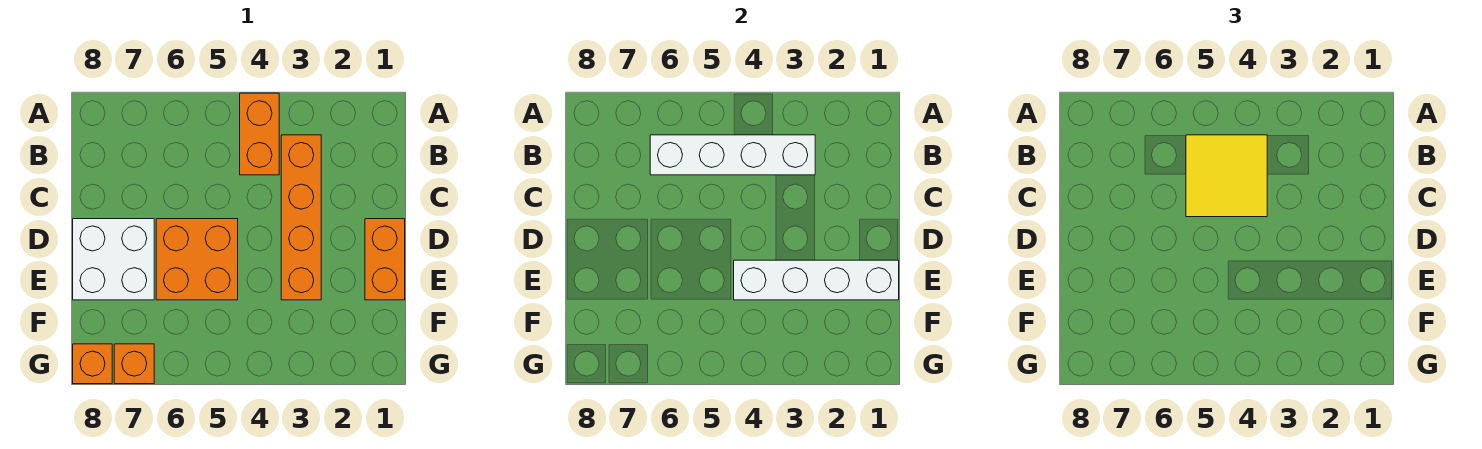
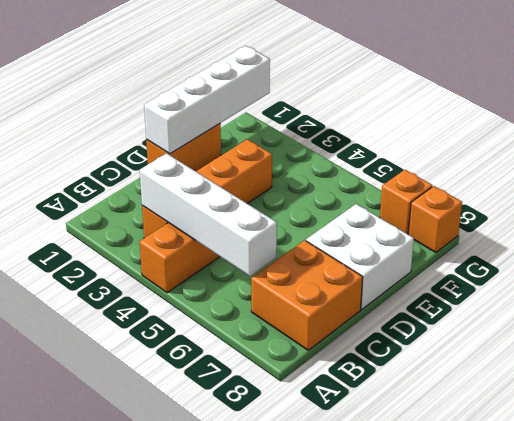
yellow 2x2 tile [1186,135,1267,217] -> none
orange 2x2 brick [156,219,238,300] -> orange 2x2 brick moved to [251,240,363,350]
white 1x4 brick [734,260,899,300] -> white 1x4 brick turned to [144,46,270,154]

